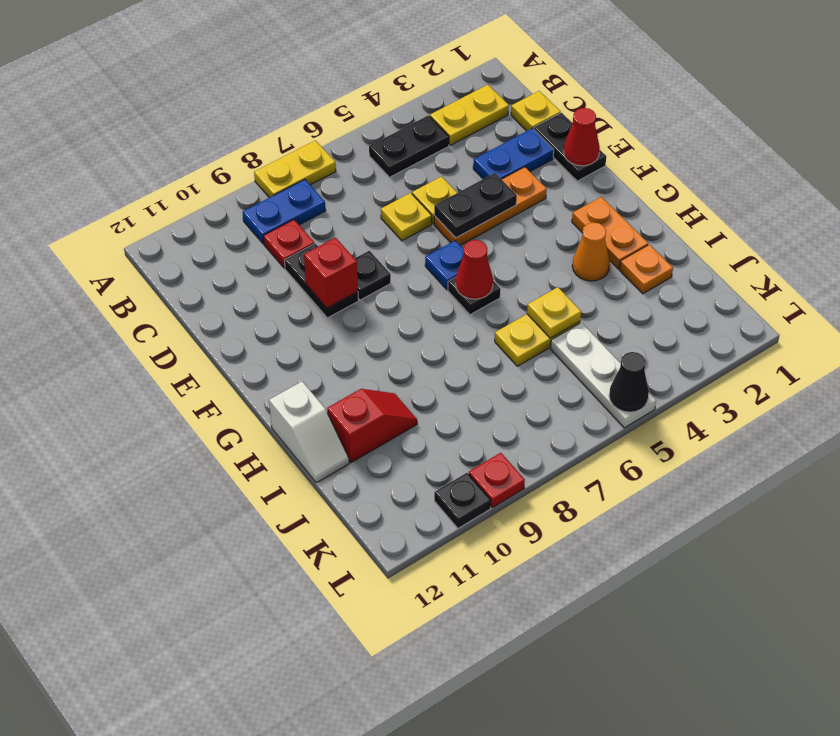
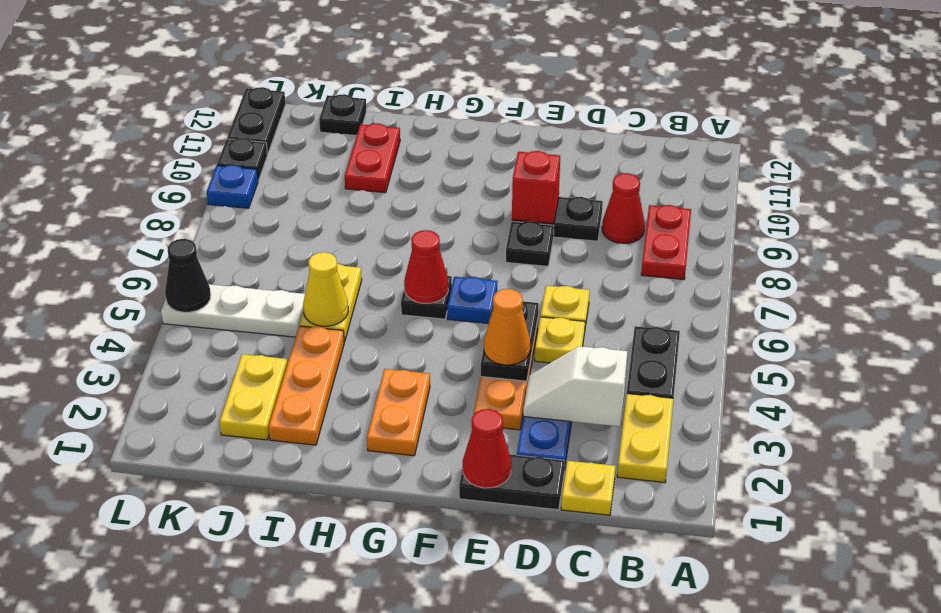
yellow 1x2 plate [254,140,336,198] -> yellow 1x2 plate moved to [220,354,287,440]
blue 1x2 plate [243,179,326,244] -> red 1x2 plate [641,205,691,279]
red 1x1 plate [263,220,314,268] -> red 1x1 cone [602,173,645,243]
orange 1x2 plate [572,197,648,269] -> orange 1x2 plate turned to [367,369,430,456]
orange 1x1 cone [572,222,610,281] -> orange 1x1 cone moved to [484,289,530,365]
white 1x2 slope [269,381,349,483] -> white 1x2 slope moved to [523,346,628,427]
orange 1x1 plate [620,245,673,294] -> orange 1x3 plate [268,326,344,445]
yellow 1x1 plate [527,287,581,338] -> yellow 1x1 cone [303,252,348,326]
red 1x2 slope [327,389,417,463] -> red 1x2 plate [345,123,400,193]
none -> black 1x1 plate [319,94,366,136]
red 1x1 plate [469,453,525,508] -> blue 1x1 plate [207,165,258,208]
none -> black 1x2 plate [227,87,286,154]

